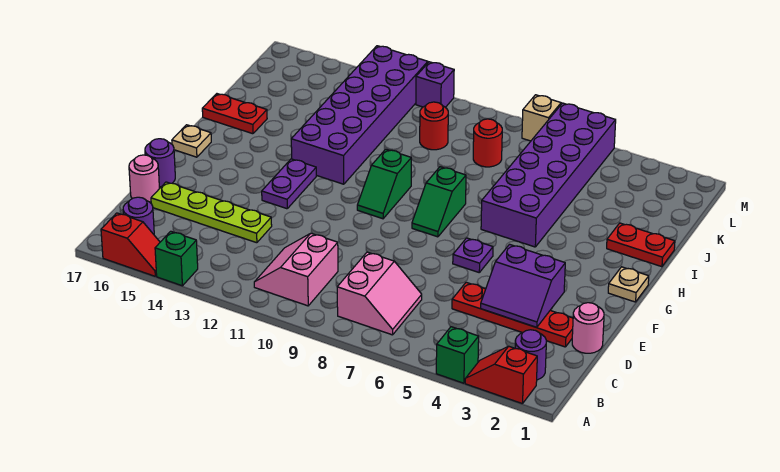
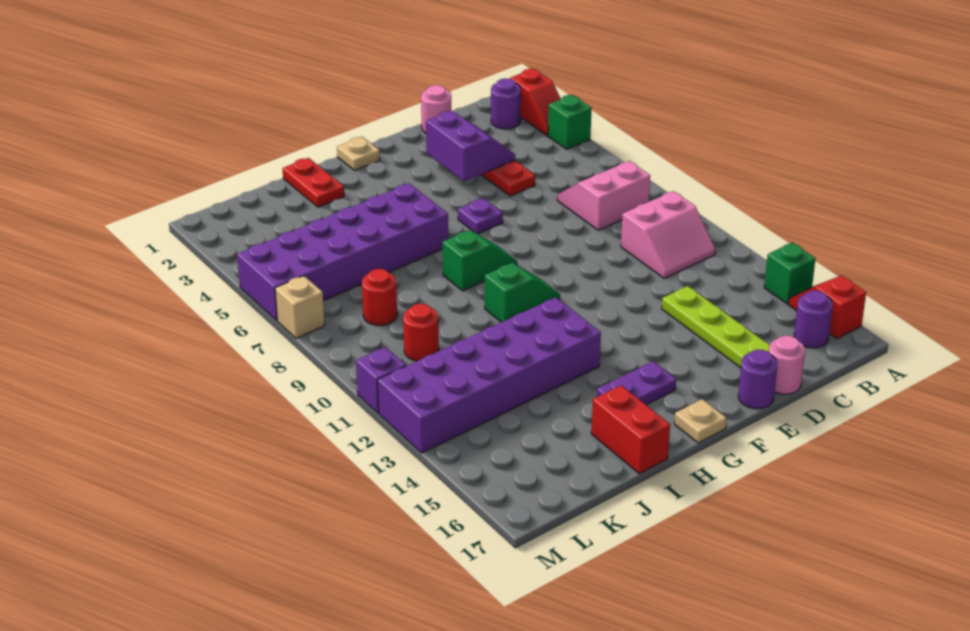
purple 1x2 plate [262,159,316,209] -> purple 1x2 plate moved to [597,361,676,405]
red 1x2 plate [202,94,267,134] -> red 1x2 brick [591,385,670,474]

